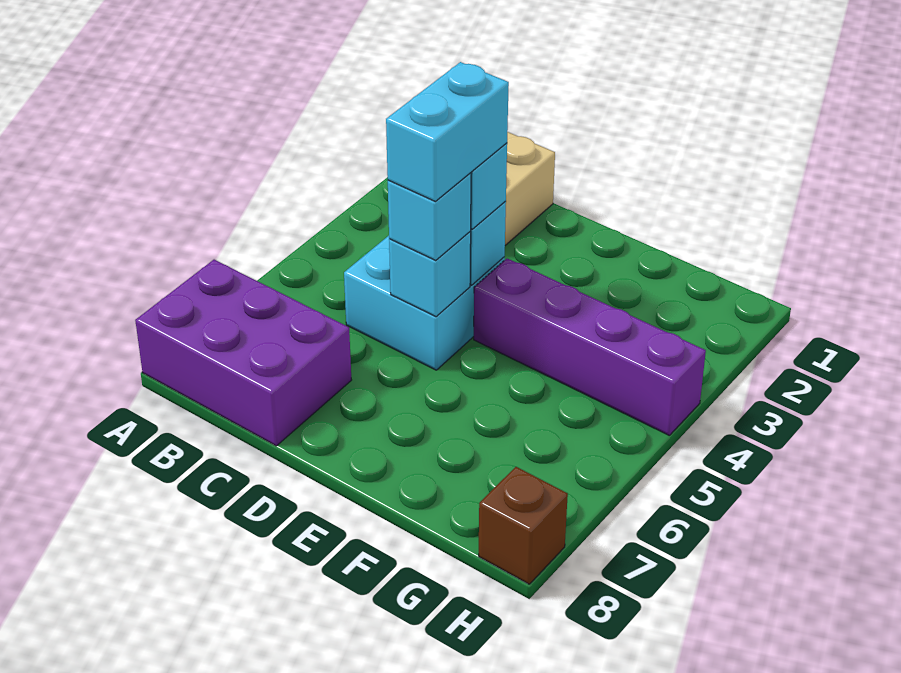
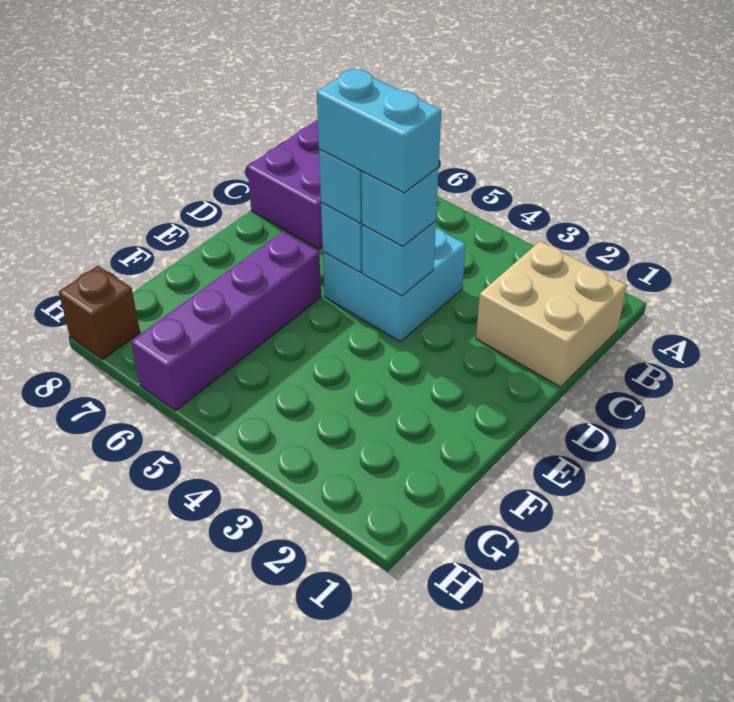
purple 1x4 brick [474,258,706,436] -> purple 1x4 brick moved to [131,232,321,411]

